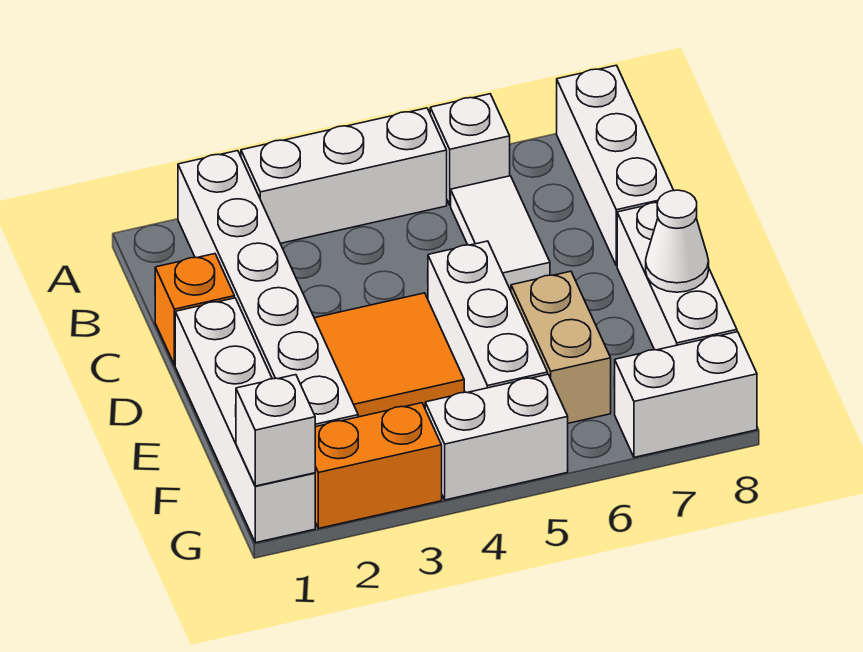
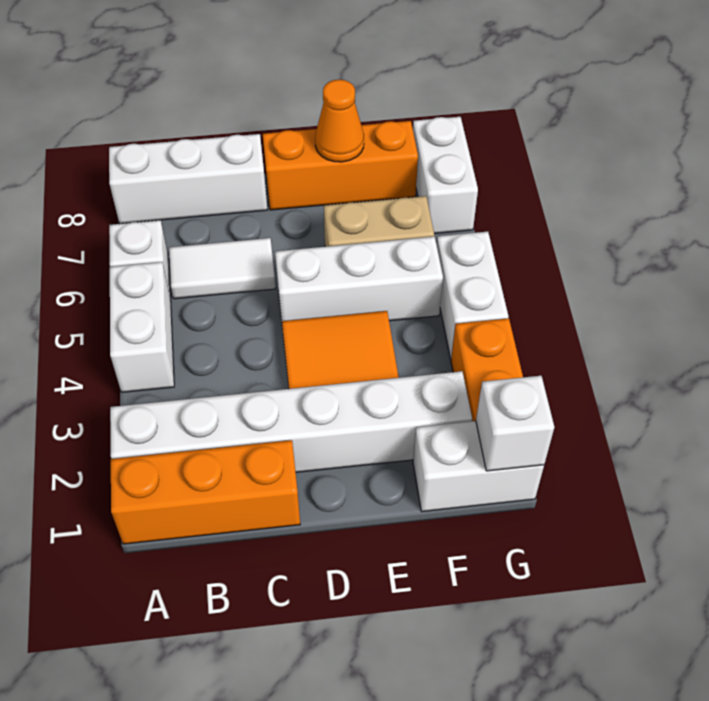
white 1x3 brick [241,108,447,243] -> white 1x2 brick [110,262,174,392]
orange 1x1 brick [155,254,235,365] -> orange 1x3 brick [111,440,300,544]
white 1x4 brick [175,298,315,543] -> white 1x2 brick [413,421,544,512]
white 1x3 brick [617,202,737,350] -> orange 1x3 brick [263,121,418,210]
white 1x1 cone [646,190,709,292] -> orange 1x1 cone [315,80,364,162]

